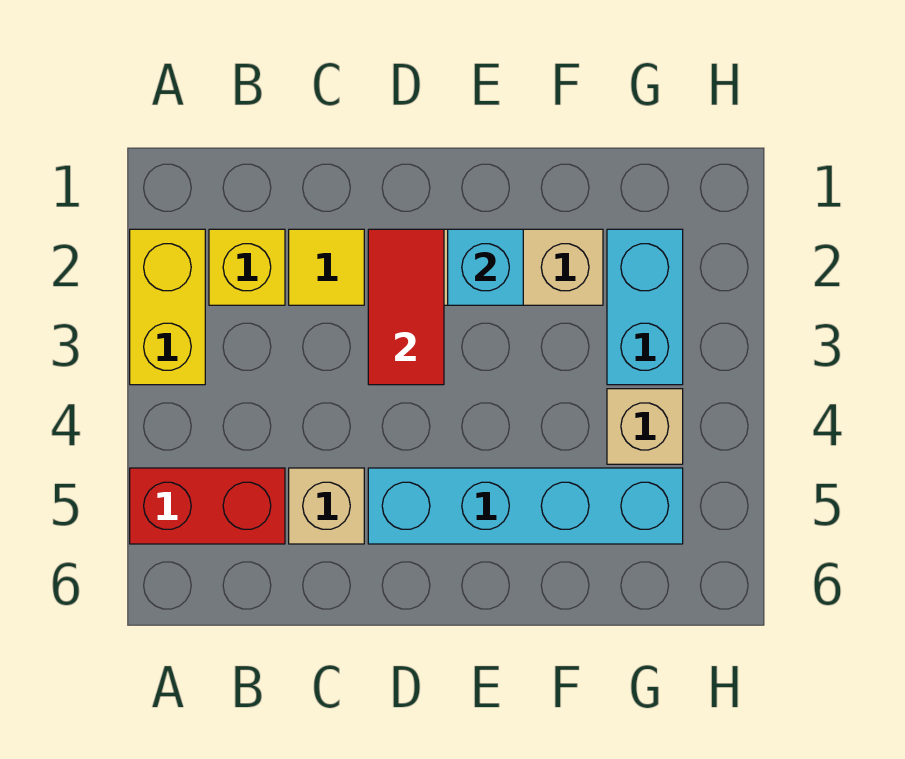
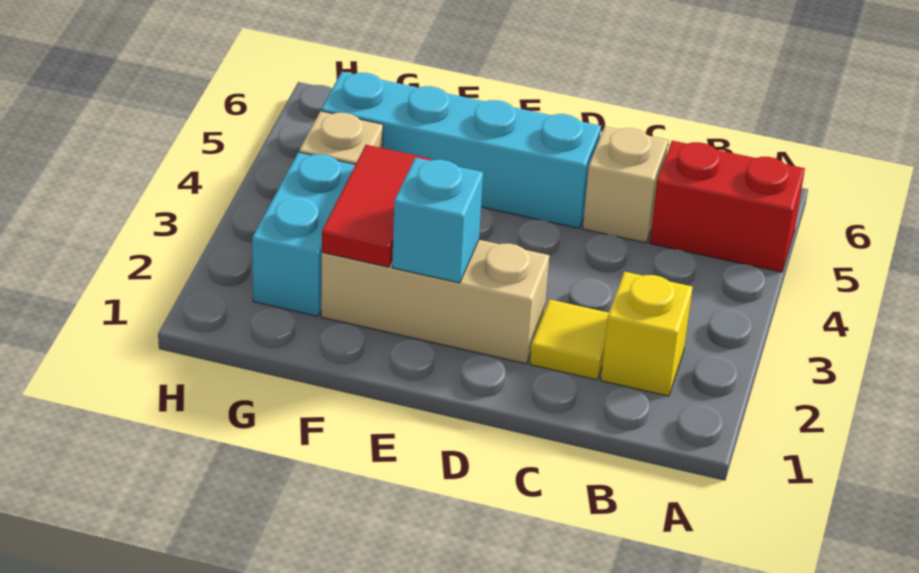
yellow 1x2 brick [130,229,205,385] -> none
red 1x2 tile [368,229,444,385] -> red 1x2 tile moved to [322,145,431,267]

